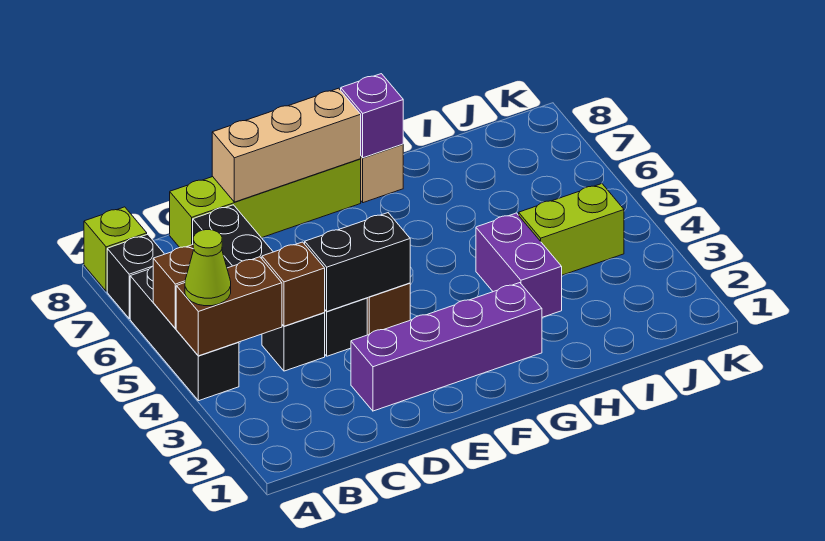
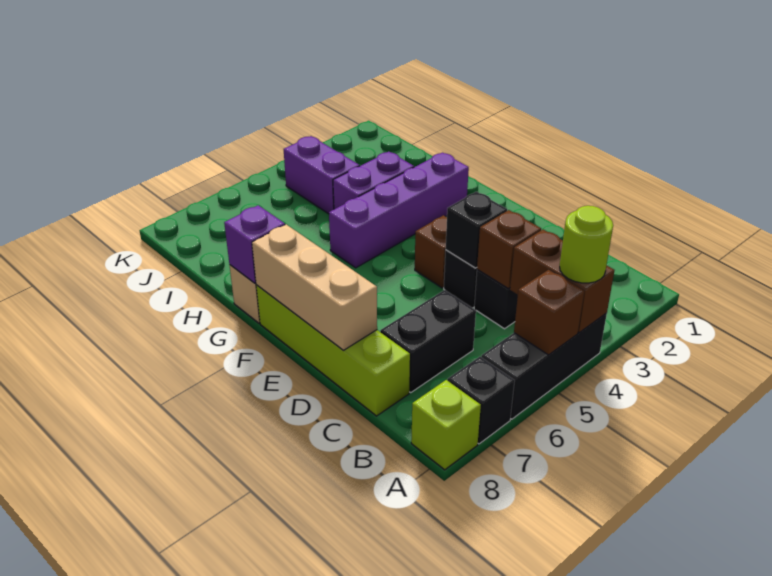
lime 1x1 cone [185,230,231,306] -> lime 1x1 round brick [560,206,613,283]
purple 1x4 brick [351,283,542,411] -> purple 1x4 brick turned to [329,153,469,268]
black 1x2 brick [305,213,410,311] -> black 1x1 brick [446,192,507,268]
lime 1x2 brick [519,184,624,275] -> purple 1x2 brick [284,136,360,214]

